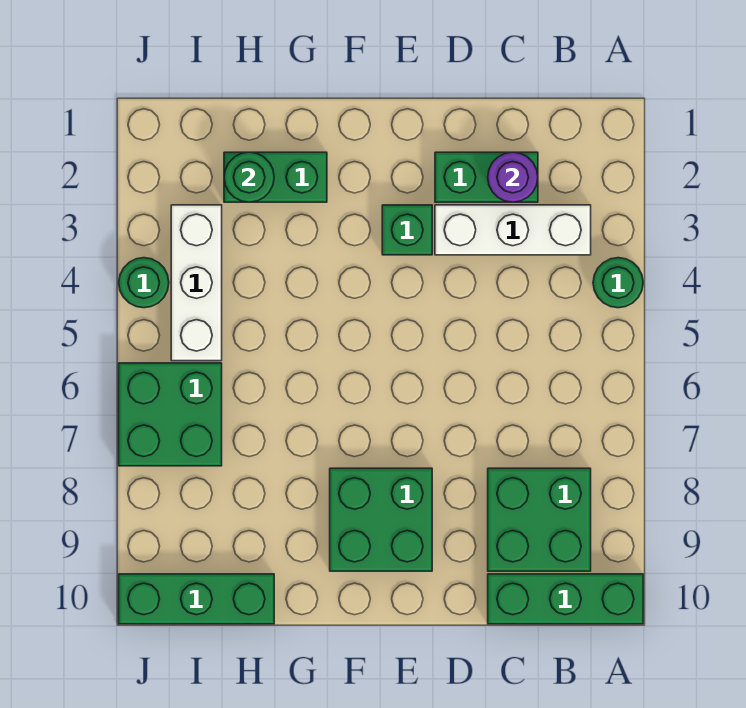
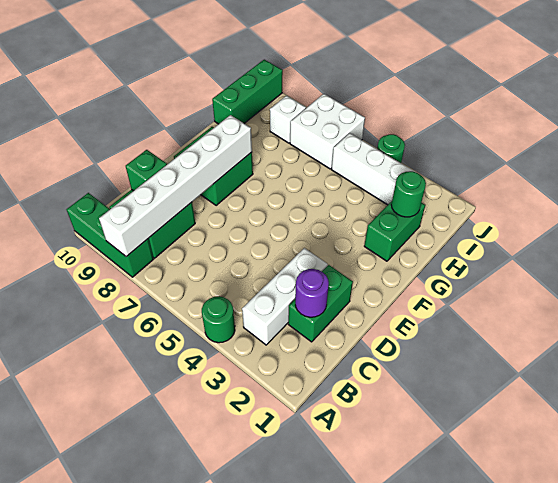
none -> white 1x6 brick [99,115,252,257]
green 1x3 brick [488,574,643,624] -> green 1x3 brick turned to [67,193,153,277]
green 1x1 brick [382,205,432,255] -> green 1x1 brick moved to [126,150,167,191]
green 2x2 brick [119,363,222,466] -> white 2x2 brick [290,94,365,169]
none -> white 1x1 brick [270,96,306,143]

